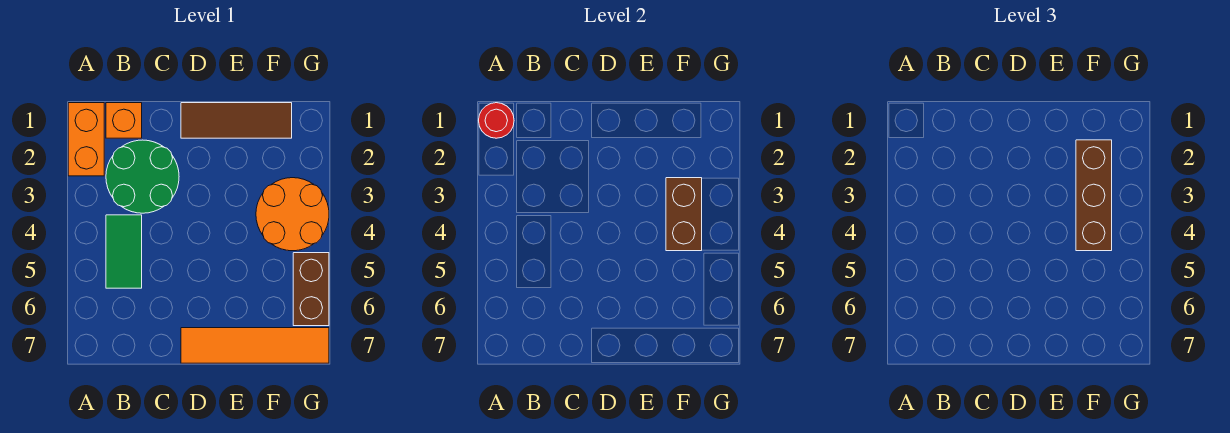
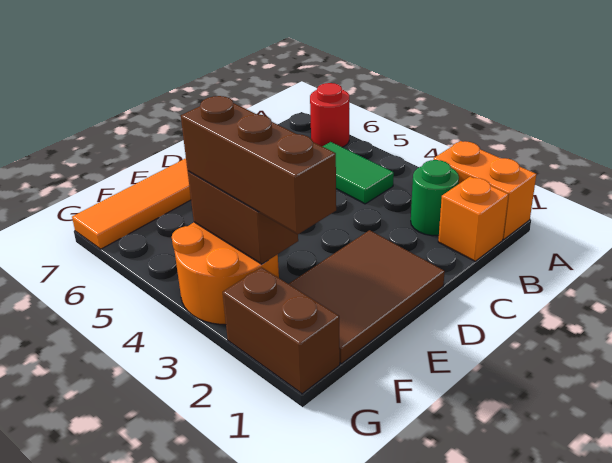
red 1x1 round brick [479,103,514,138] -> red 1x1 round brick moved to [310,83,349,147]
green 2x2 round brick [106,140,179,213] -> green 1x1 round brick [411,160,459,236]
brown 1x3 tile [181,103,292,138] -> brown 2x3 tile [289,230,445,364]
brown 1x2 brick [293,253,329,326] -> brown 1x2 brick moved to [223,267,340,394]

